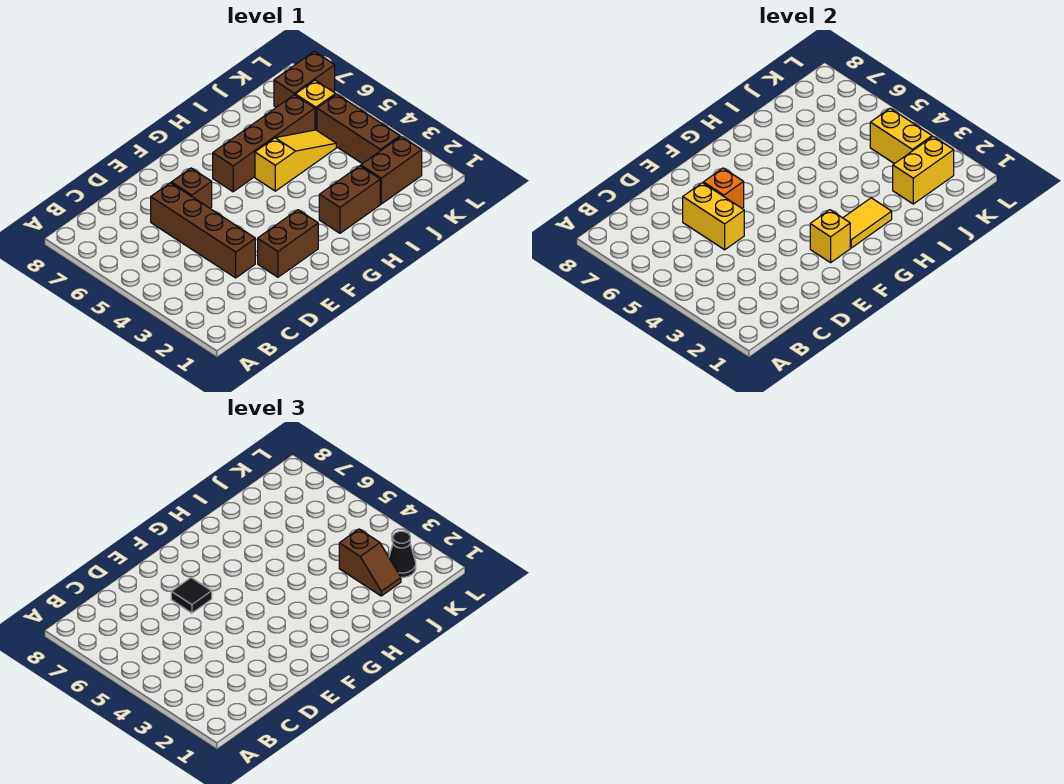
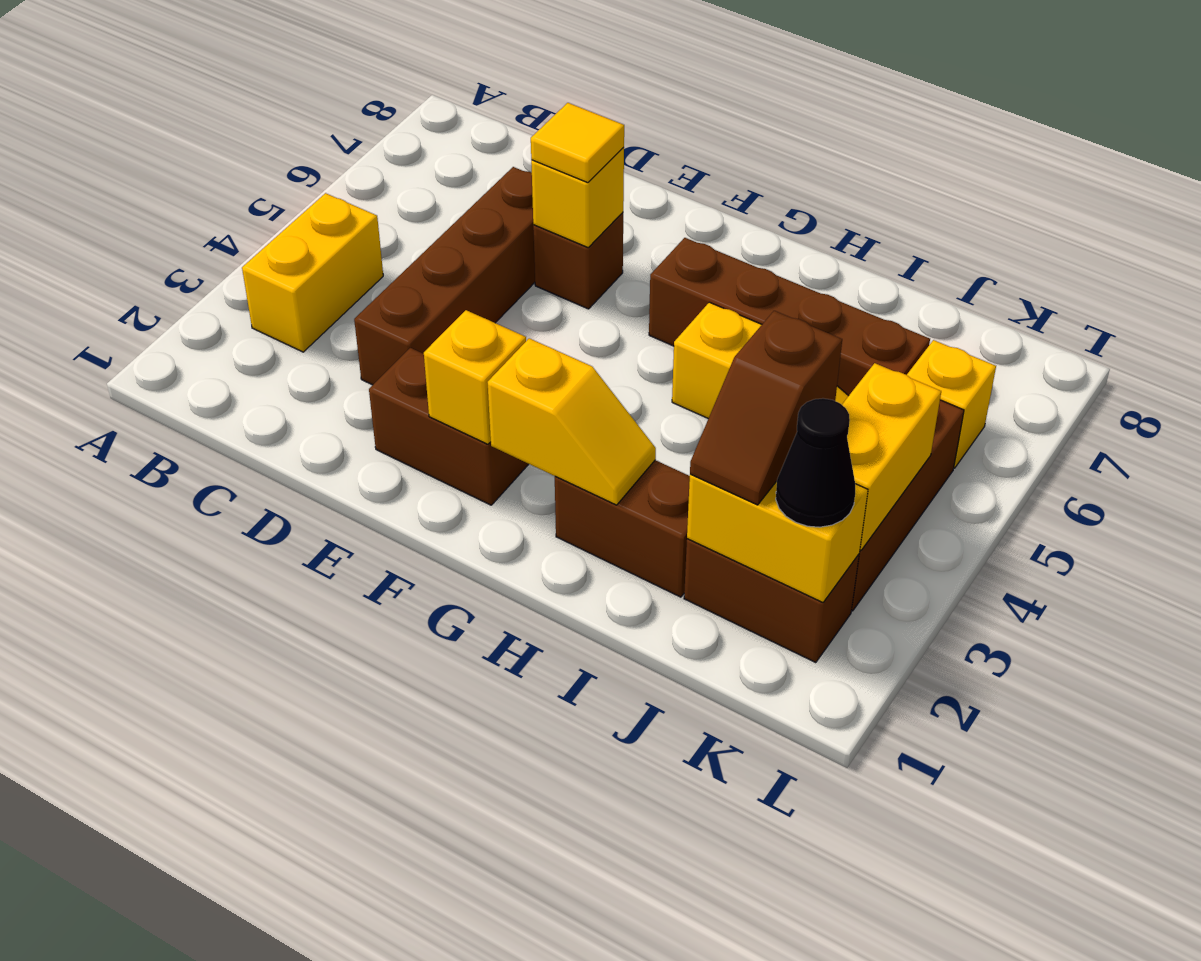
yellow 1x2 brick [683,183,744,250] -> yellow 1x2 brick moved to [242,193,383,352]
orange 1x1 brick [703,168,744,208] -> yellow 1x1 brick [531,147,624,247]
black 1x1 tile [171,578,212,613] -> yellow 1x1 tile [531,103,624,183]
yellow 1x2 tile [843,198,892,248] -> yellow 1x2 slope [488,338,656,505]
brown 1x2 brick [274,51,335,107] -> none

